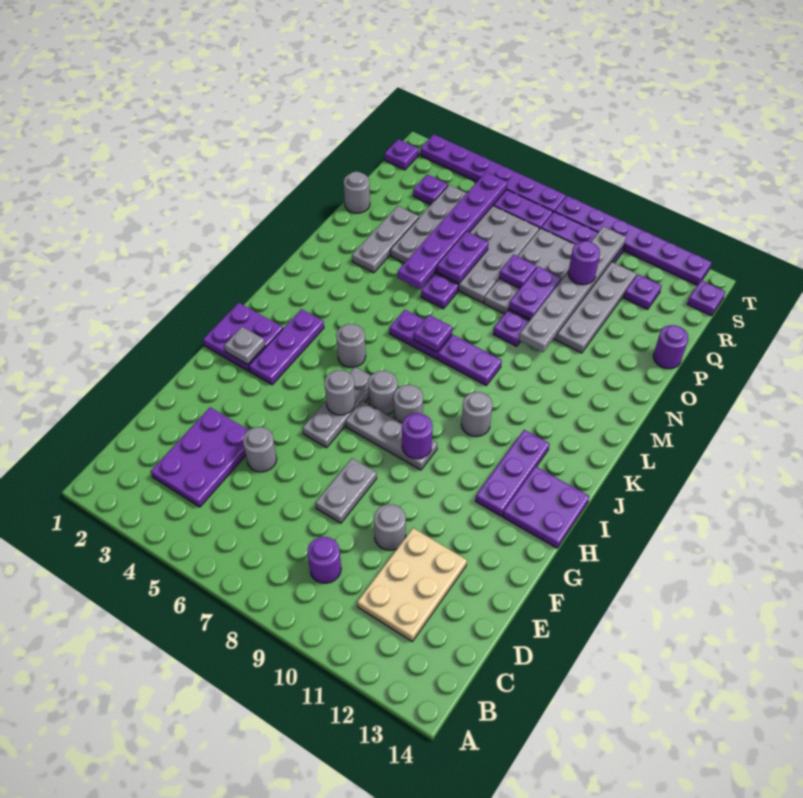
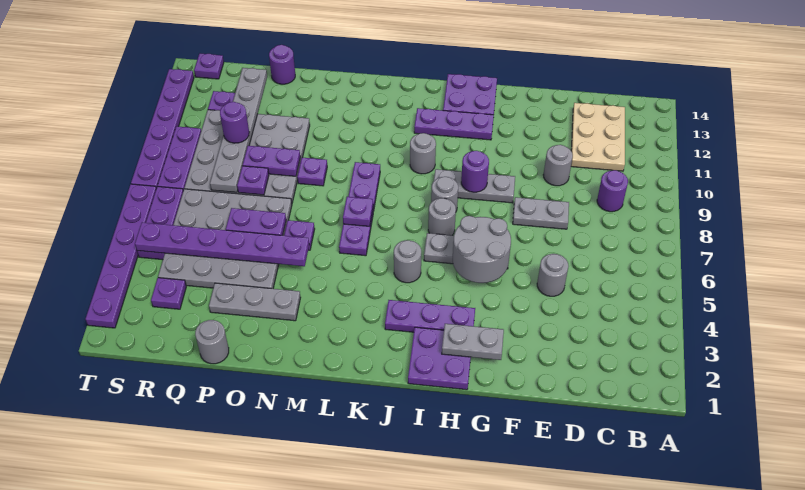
purple 2x3 plate [151,407,248,507] -> none
tan 2x3 plate [357,528,467,641] -> tan 2x3 plate turned to [571,103,625,171]
grey 1x1 plate [224,327,265,364] -> grey 1x2 plate [442,324,504,360]
grey 1x1 round brick [324,370,355,415] -> grey 2x2 round brick [453,216,511,283]
grey 1x3 plate [346,401,437,470] -> grey 1x3 plate turned to [434,169,515,203]
grey 1x6 plate [519,226,626,352] -> grey 1x6 plate turned to [210,68,267,192]
purple 1x1 plate [385,139,419,170] -> none

